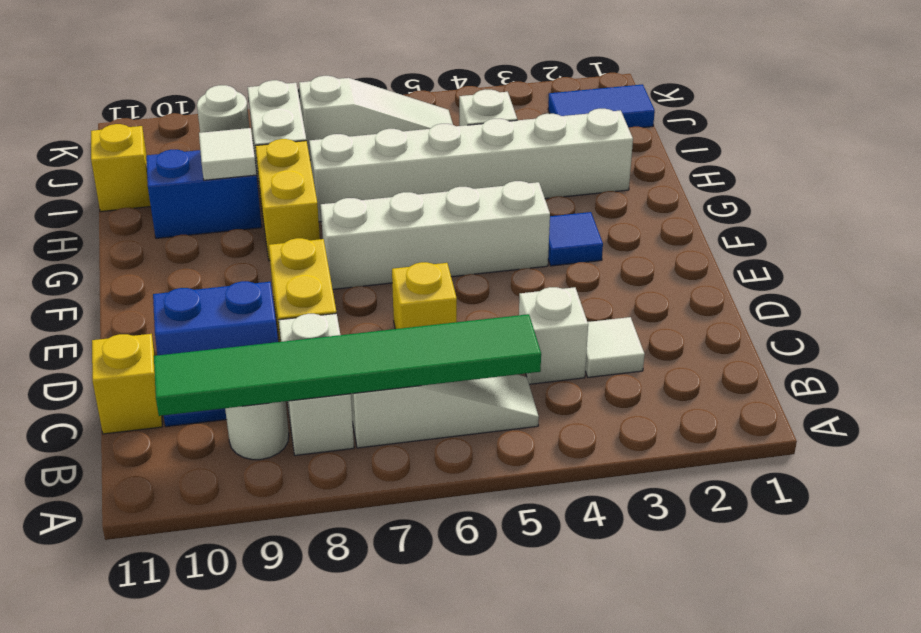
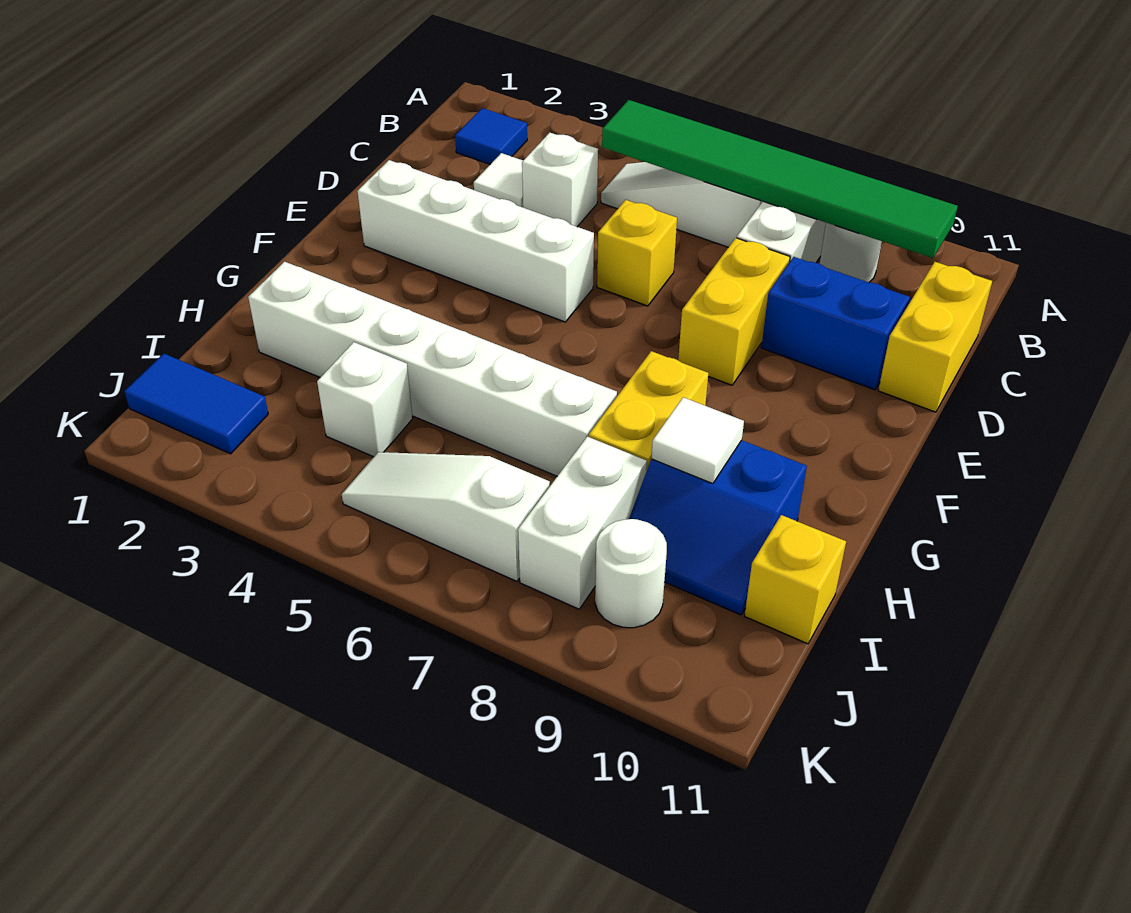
yellow 1x1 brick [92,334,162,434] -> yellow 1x2 brick [878,262,992,412]
blue 1x1 tile [548,212,603,266] -> blue 1x1 tile moved to [455,108,527,164]
white 1x4 brick [321,181,550,289] -> white 1x4 brick moved to [357,160,594,322]

